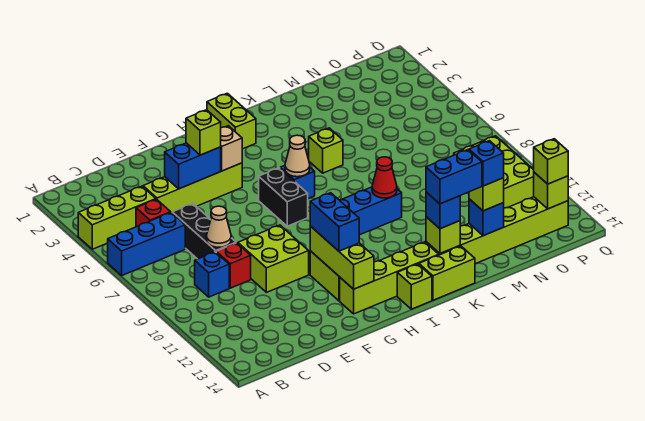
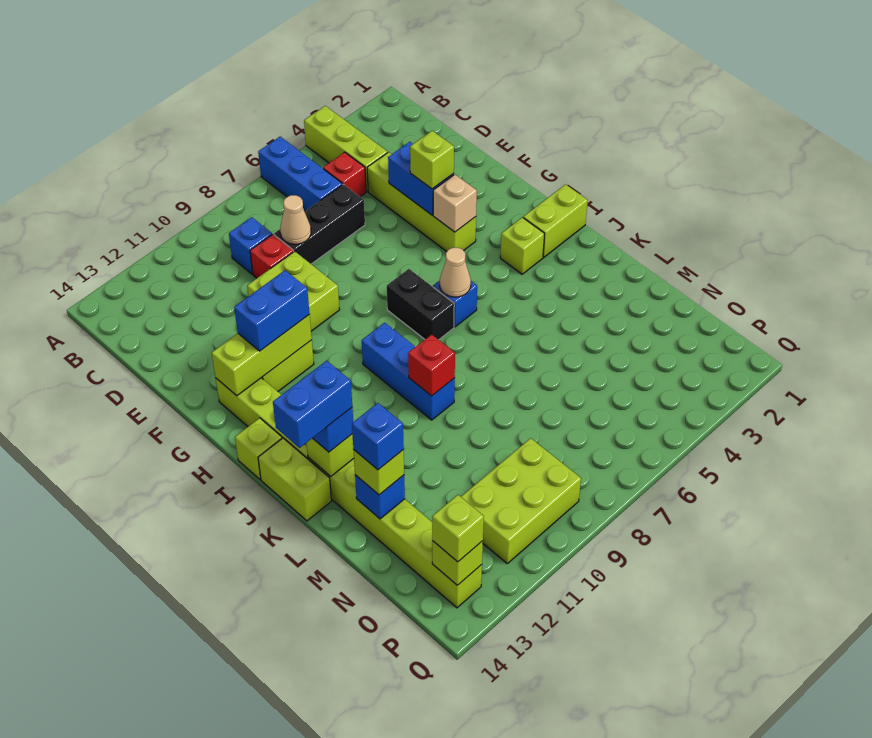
black 1x2 brick [259,168,308,226] -> black 1x2 brick turned to [387,269,454,340]
lime 1x1 brick [309,128,343,173] -> lime 1x1 brick moved to [500,217,544,274]
red 1x1 cone [372,157,397,198] -> red 1x1 brick [408,334,455,396]
blue 1x2 brick [426,150,482,204] -> blue 1x2 brick turned to [273,361,352,448]

